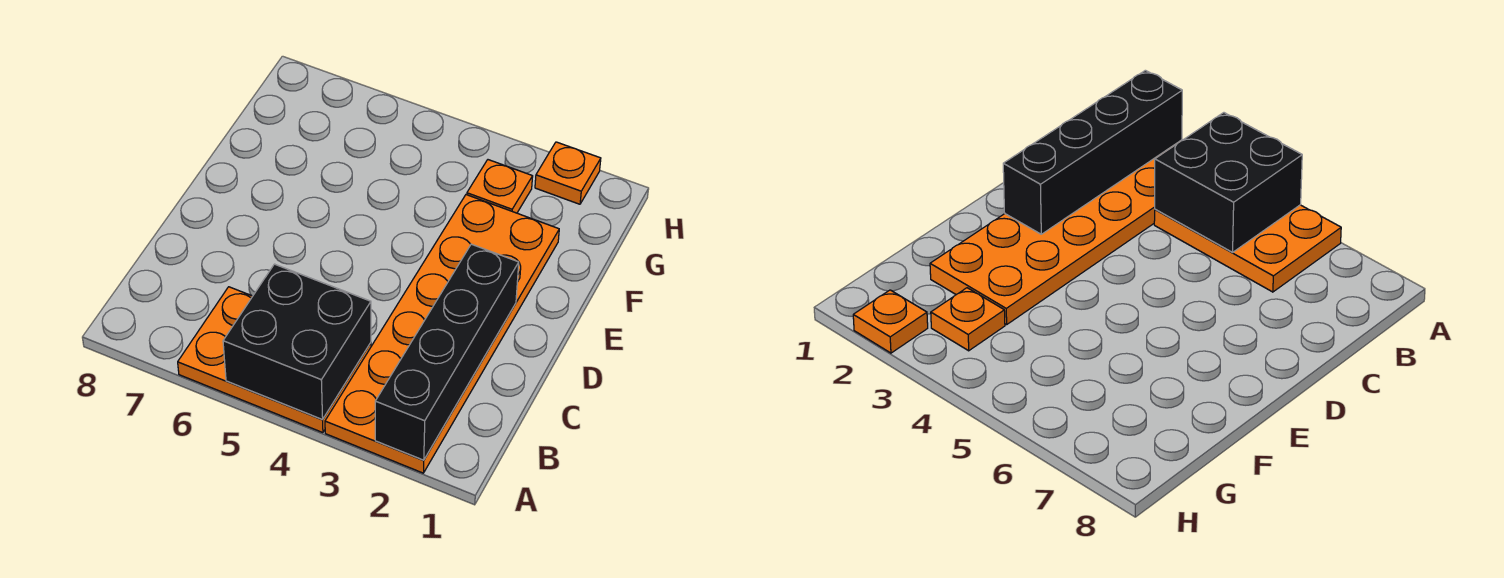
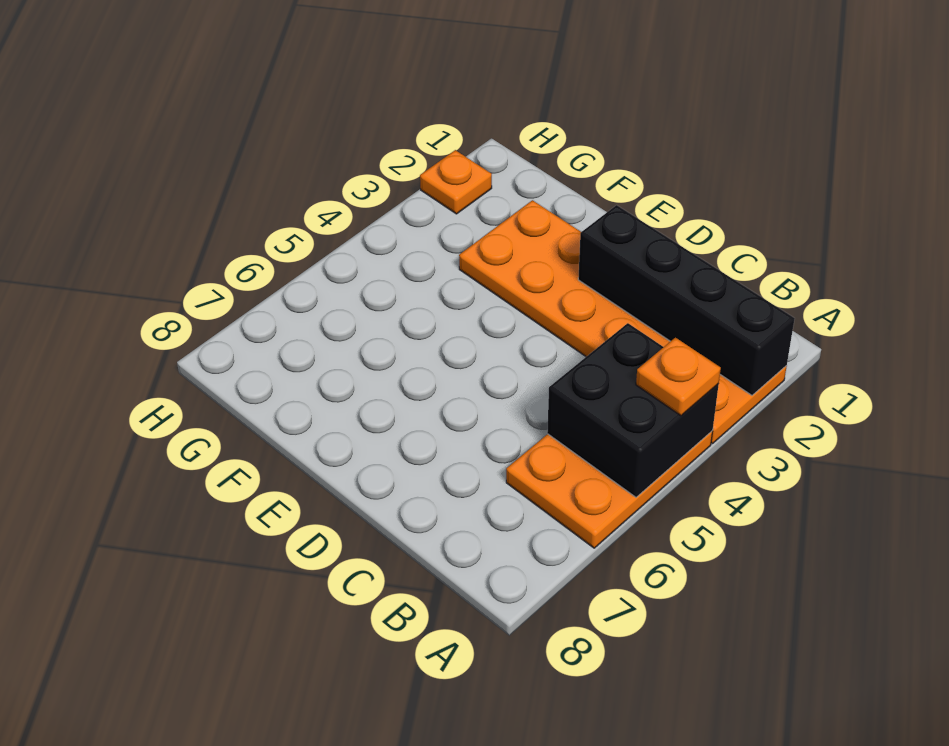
orange 1x1 plate [467,160,533,213] -> orange 1x1 plate moved to [636,338,721,416]

